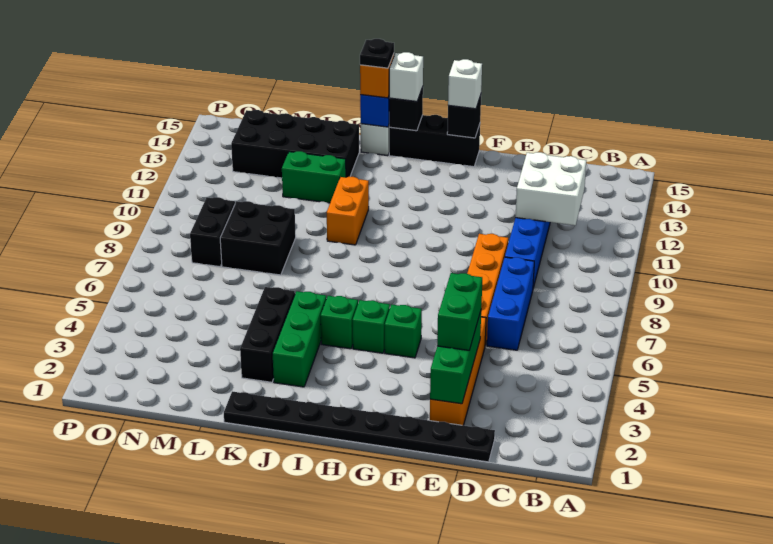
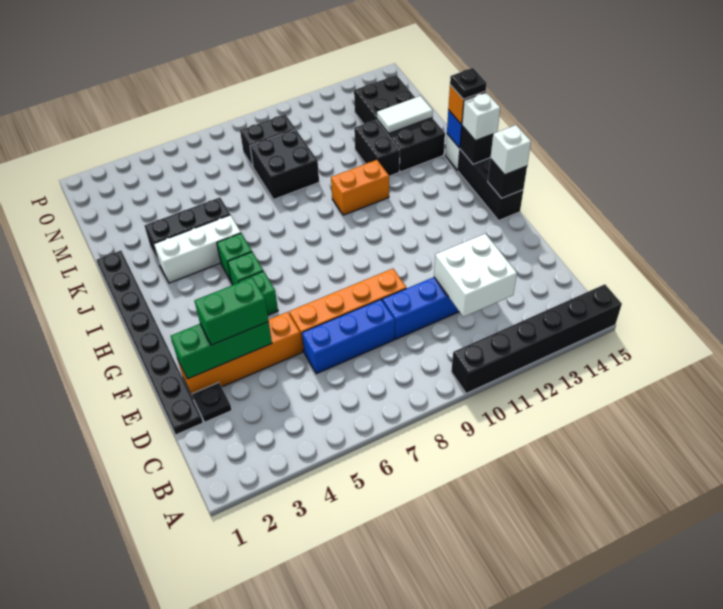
none -> black 1x6 brick [451,284,622,393]
none -> black 1x1 plate [192,383,232,422]
green 1x3 brick [272,291,326,387] -> white 1x3 brick [154,215,241,283]
green 1x2 brick [282,151,346,203] -> black 1x2 brick [354,120,400,176]
none -> white 1x2 tile [377,96,433,134]

